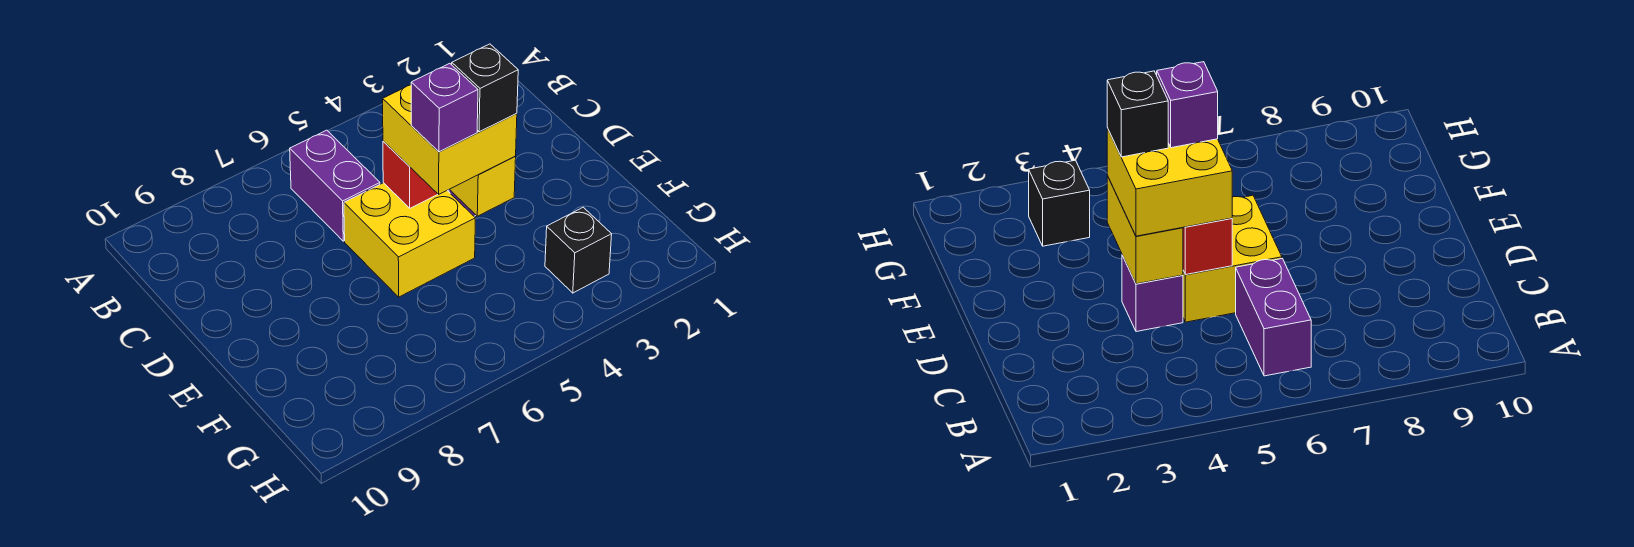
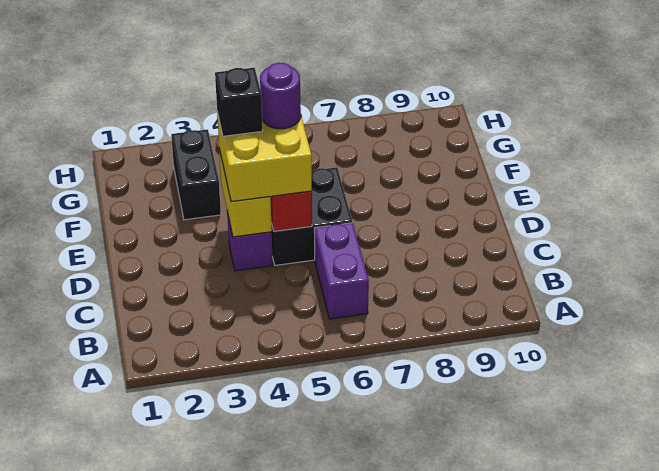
yellow 2x2 brick [344,183,475,297] -> black 2x2 brick [271,167,352,265]
purple 1x1 brick [411,63,478,152] -> purple 1x1 round brick [260,63,301,129]
black 1x1 brick [545,207,612,293] -> black 1x2 brick [171,129,221,220]

